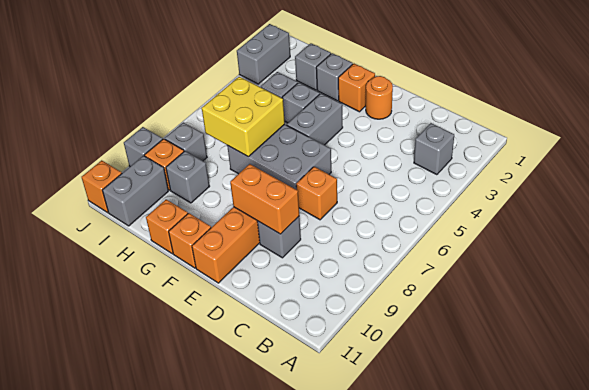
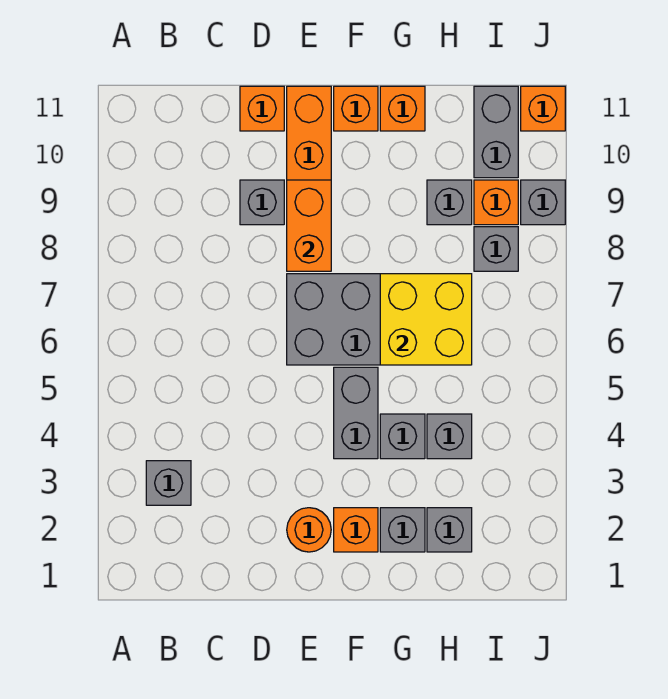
orange 1x1 brick [296,167,337,220] -> orange 1x1 brick moved to [240,86,284,131]
orange 1x2 brick [230,164,299,234] -> orange 1x2 brick turned to [287,180,331,271]
grey 1x2 brick [237,24,290,84] -> none

